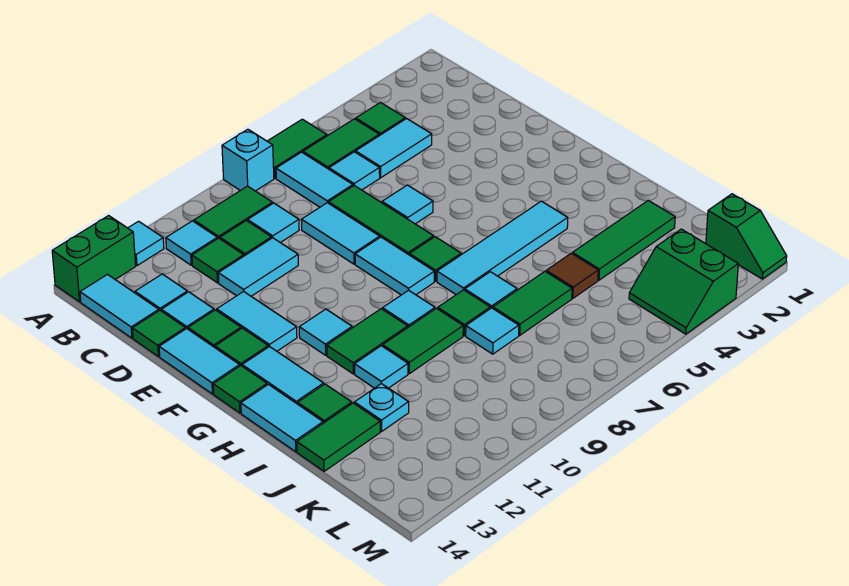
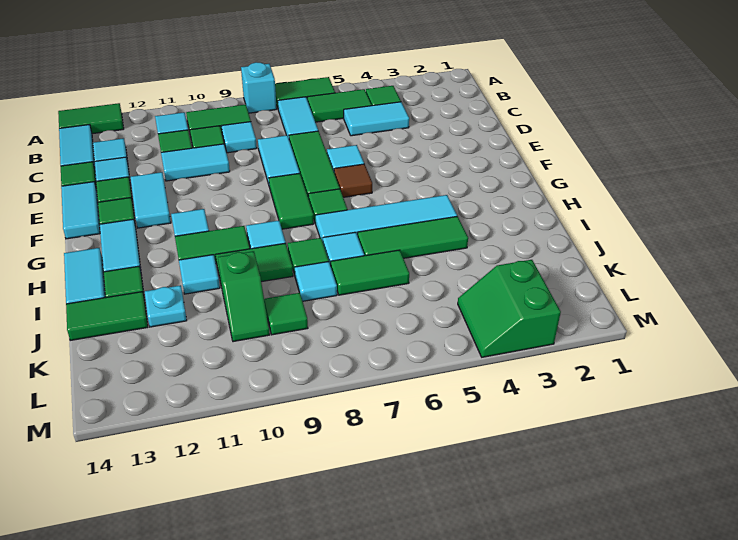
cyan 1x1 tile [128,221,164,266] -> none
green 1x2 brick [52,216,136,302] -> green 1x2 tile [58,103,124,134]
cyan 1x1 tile [329,152,380,190] -> none
cyan 1x2 tile [355,237,434,295] -> green 1x2 tile [269,173,314,229]
green 1x1 tile [213,366,267,413] -> green 1x1 tile moved to [264,293,308,335]
green 1x3 tile [572,201,675,280] -> green 1x3 tile moved to [358,216,468,258]
brown 1x1 tile [546,253,598,298] -> brown 1x1 tile moved to [334,164,372,197]
green 1x2 slope [706,194,787,279] -> green 1x2 slope moved to [218,251,270,342]

